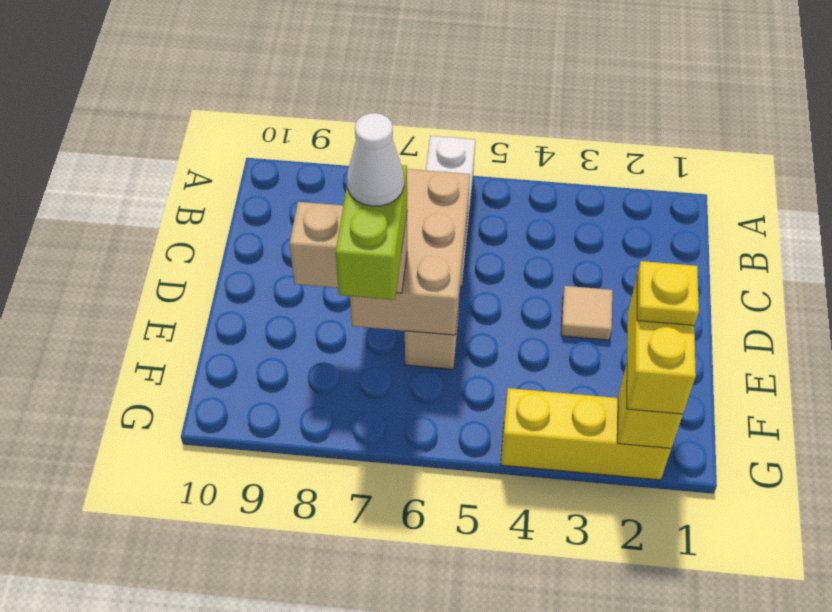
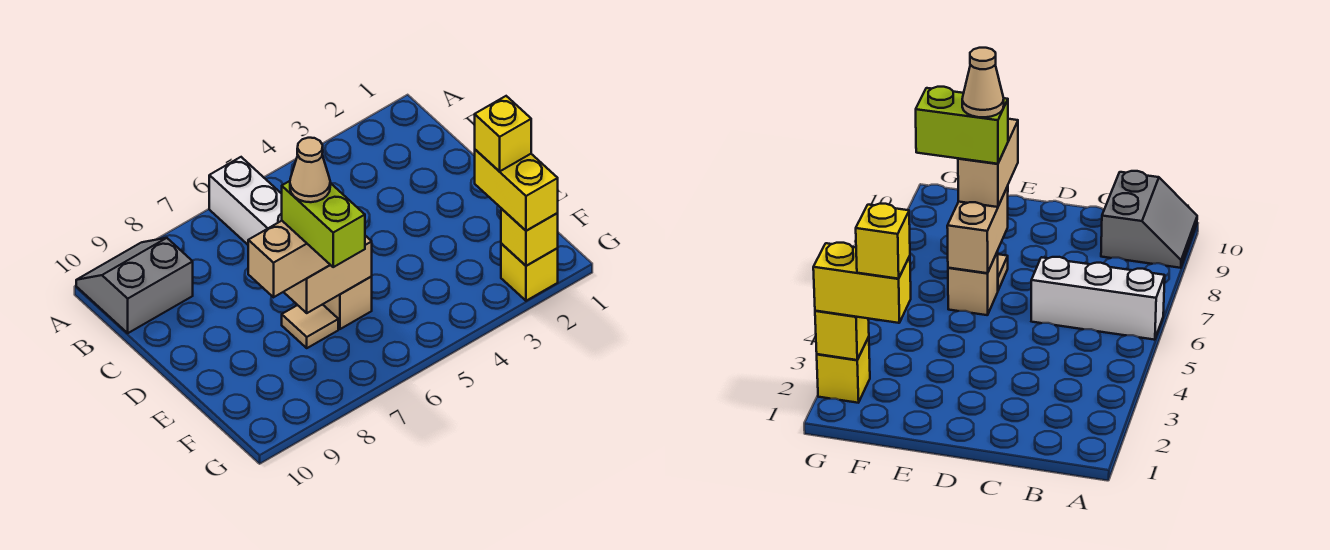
none -> grey 2x2 slope [76,238,193,333]
tan 2x3 brick [350,169,470,335] -> tan 1x2 brick [284,236,372,313]
tan 1x1 tile [561,286,612,340] -> tan 1x1 tile moved to [282,304,338,348]
white 1x1 cone [347,113,404,206] -> tan 1x1 cone [290,138,330,202]
yellow 1x1 plate [637,261,699,325] -> yellow 1x1 brick [475,96,531,172]
yellow 1x3 brick [501,388,671,480] -> yellow 1x1 brick [501,243,558,301]

